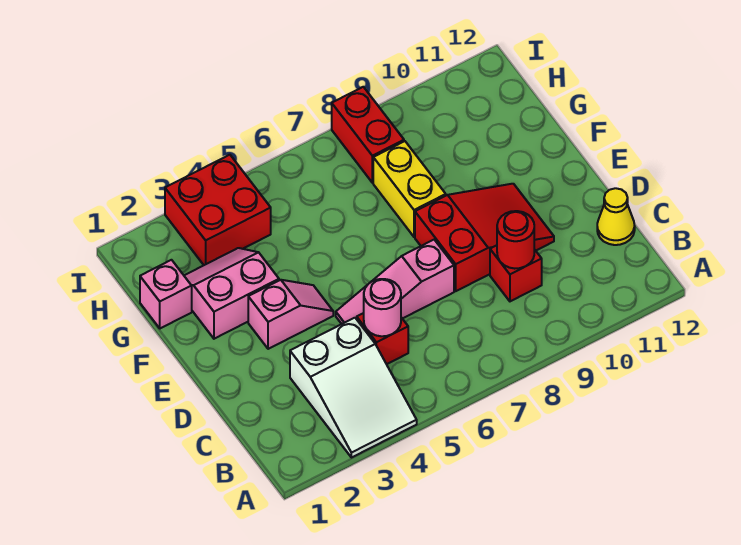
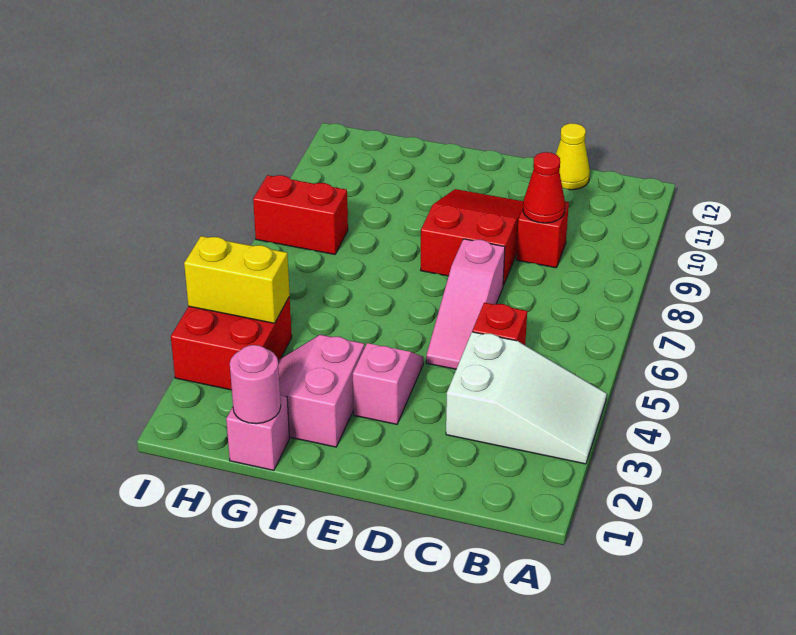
pink 1x1 round brick [364,279,401,336] -> pink 1x1 round brick moved to [230,345,281,424]
red 1x1 round brick [497,211,534,269] -> red 1x1 cone [523,152,565,223]
yellow 1x2 brick [373,141,446,237] -> yellow 1x2 brick moved to [184,236,290,323]

